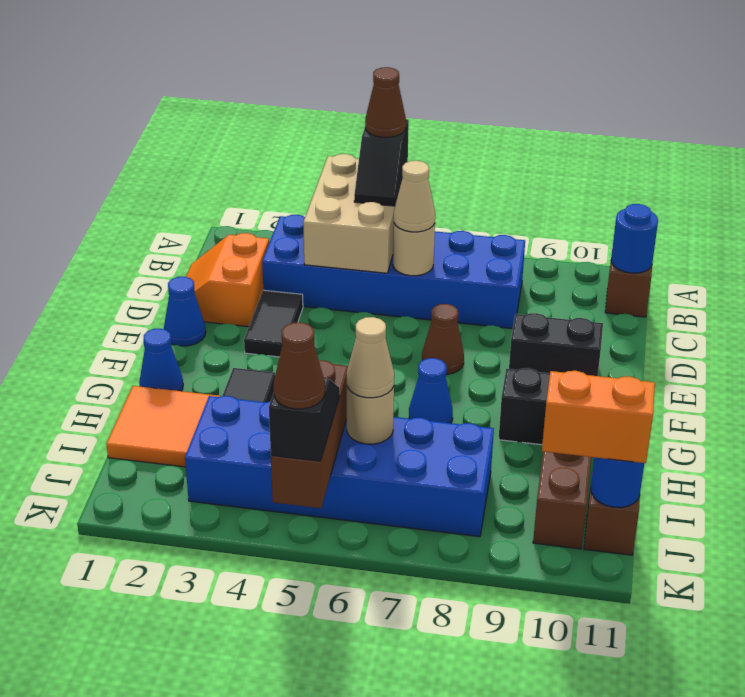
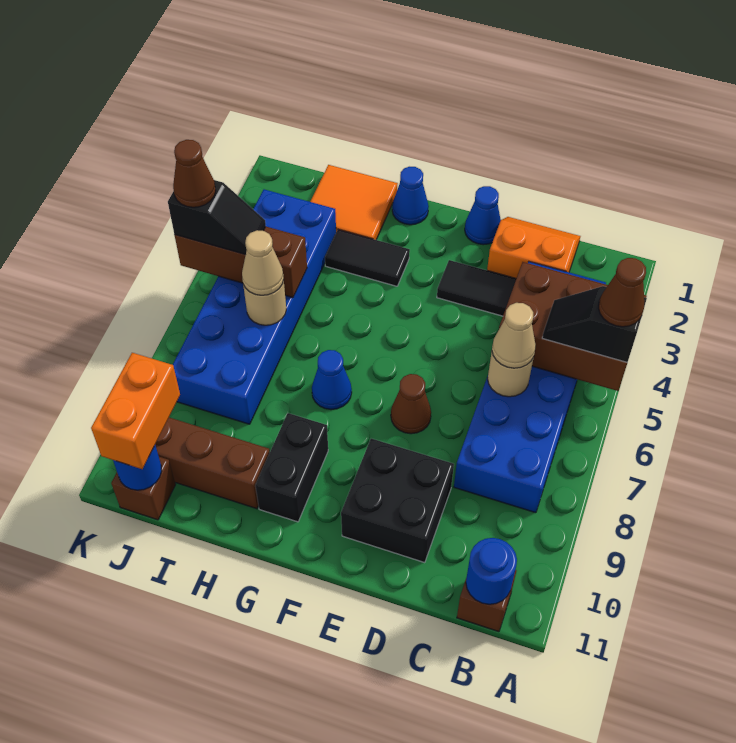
tan 2x3 brick [303,154,395,273] -> brown 2x3 brick [499,262,647,391]
black 1x2 brick [509,313,603,376] -> black 2x2 brick [341,439,454,563]

